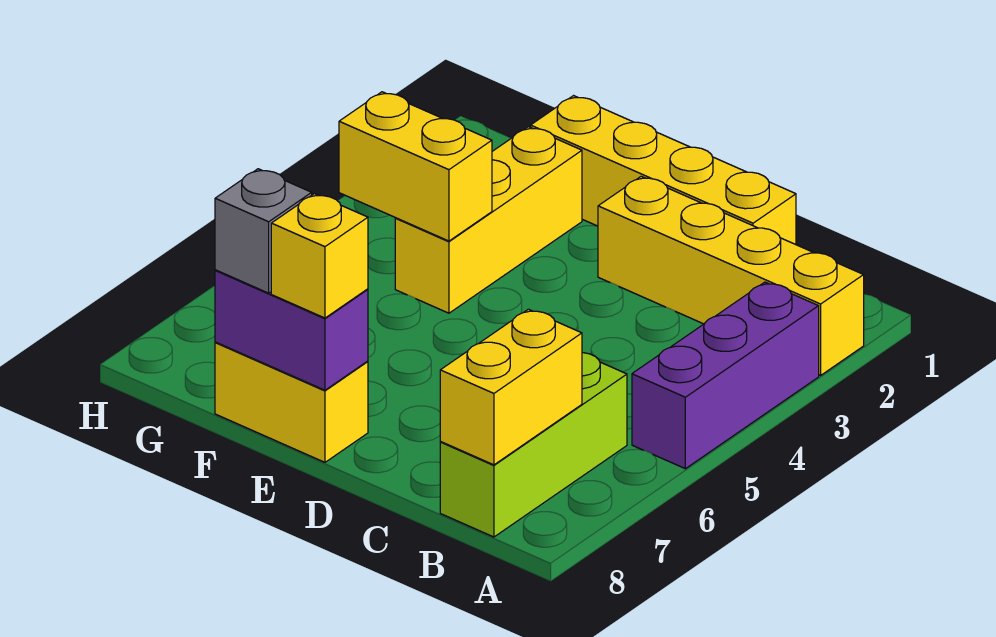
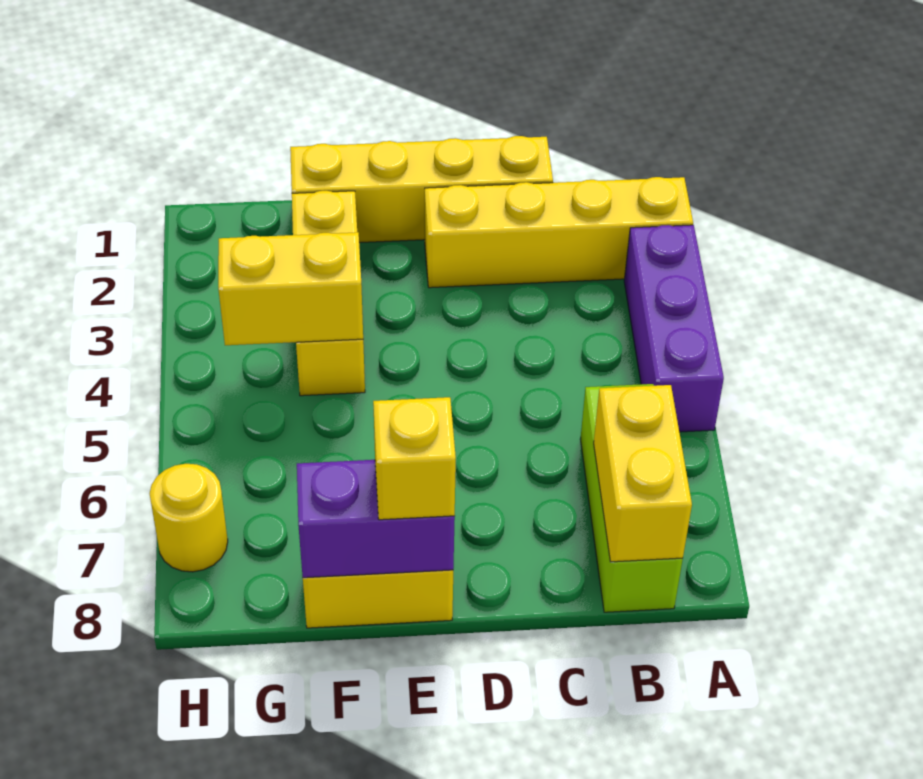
grey 1x1 brick [215,169,312,293] -> none
none -> yellow 1x1 round brick [150,464,228,572]

